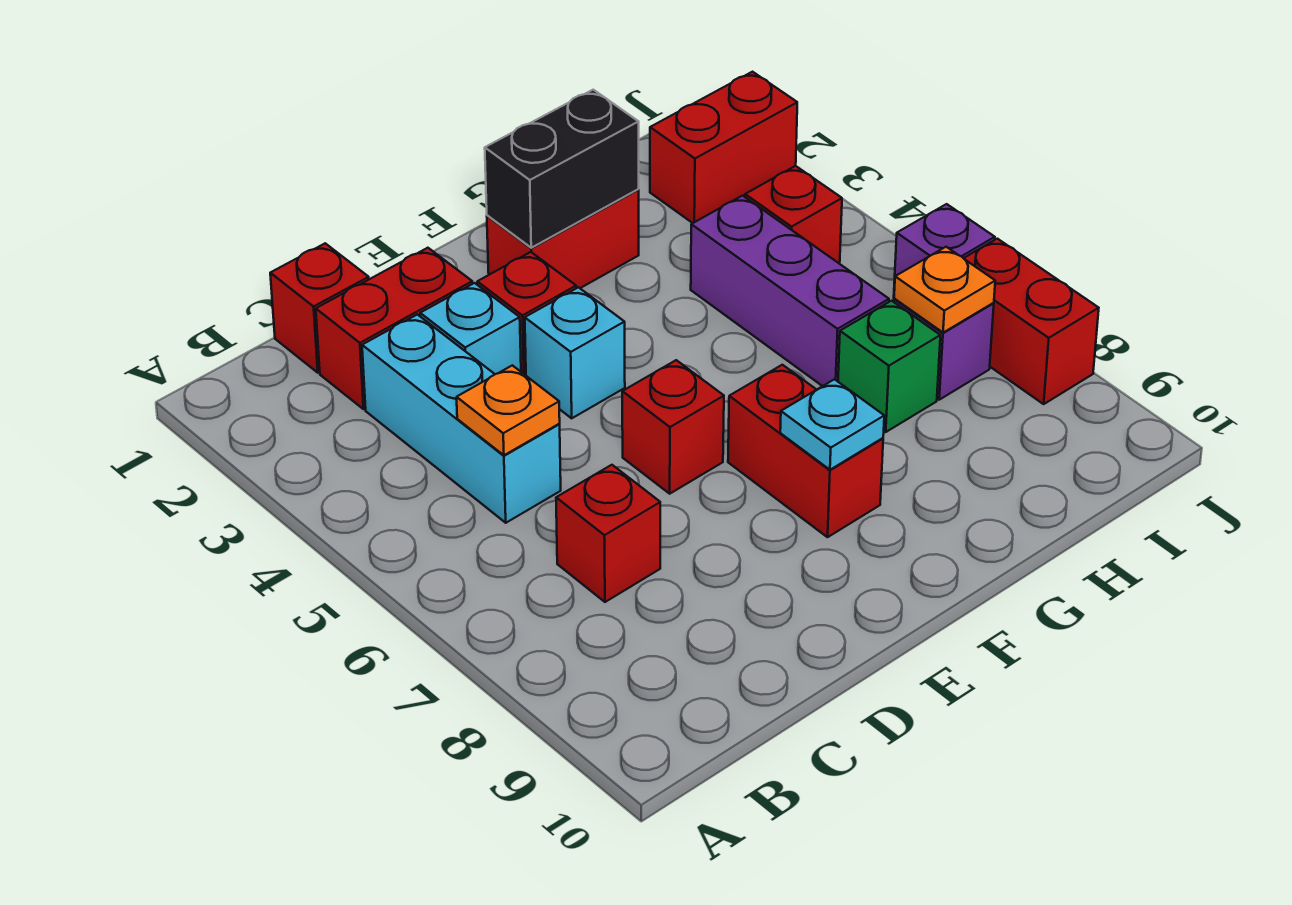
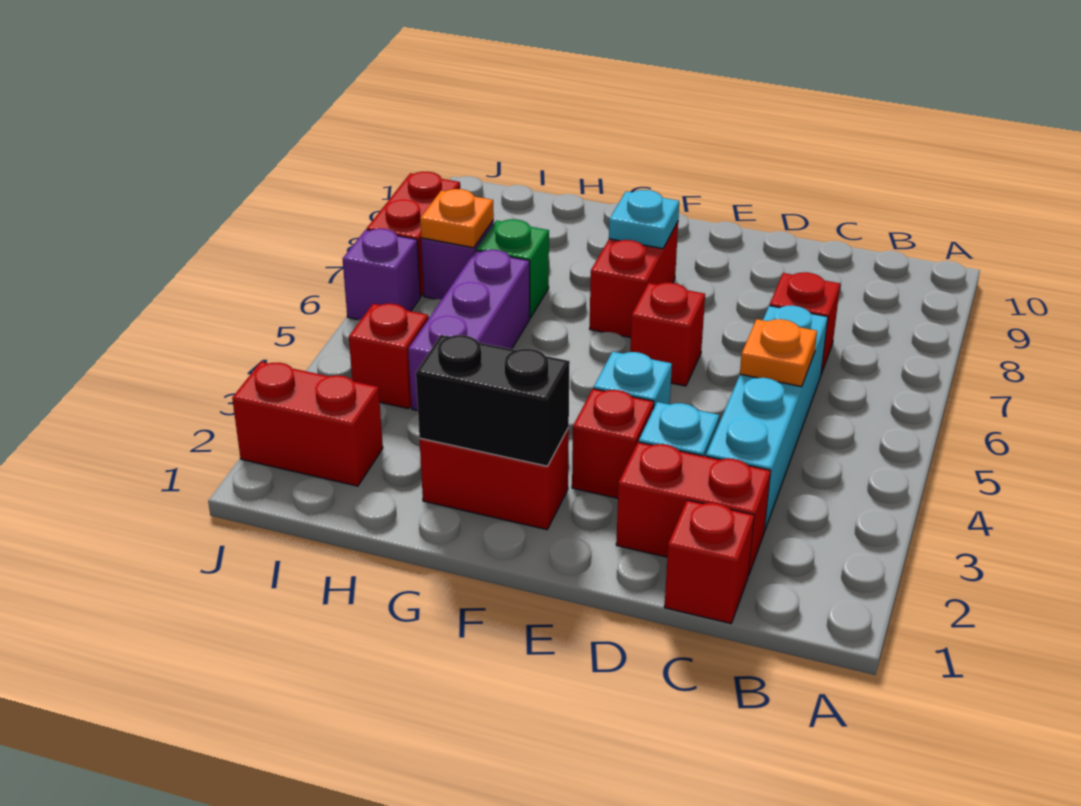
cyan 1x3 brick [362,314,561,523] -> cyan 1x4 brick [706,306,828,531]

